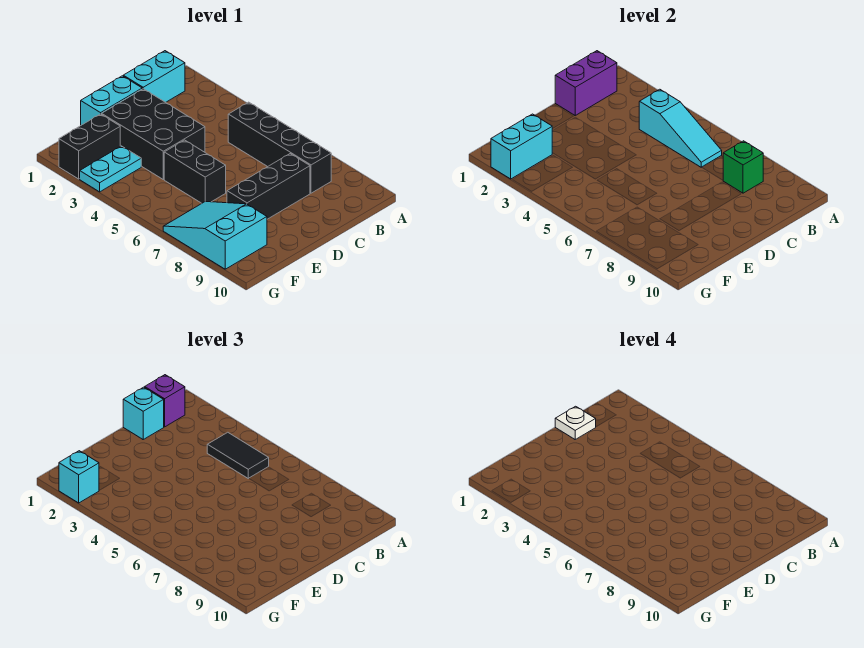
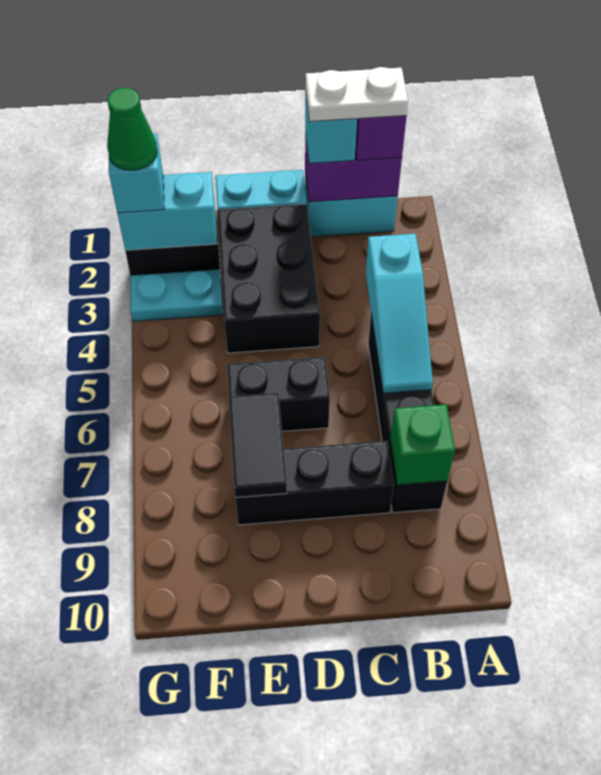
black 1x2 tile [207,432,269,479] -> black 1x2 tile moved to [229,393,287,498]
white 1x1 plate [555,406,596,439] -> white 1x2 plate [305,67,408,122]
black 1x2 brick [164,140,226,203] -> black 1x2 brick turned to [227,357,330,431]
cyan 2x3 slope [163,202,267,269] -> none
none -> green 1x1 cone [107,88,157,170]

